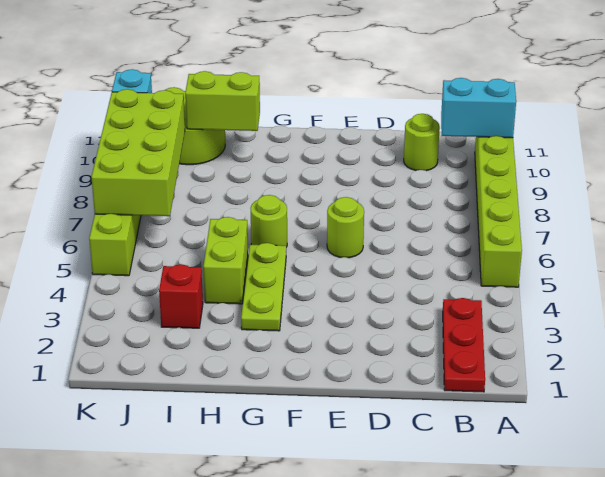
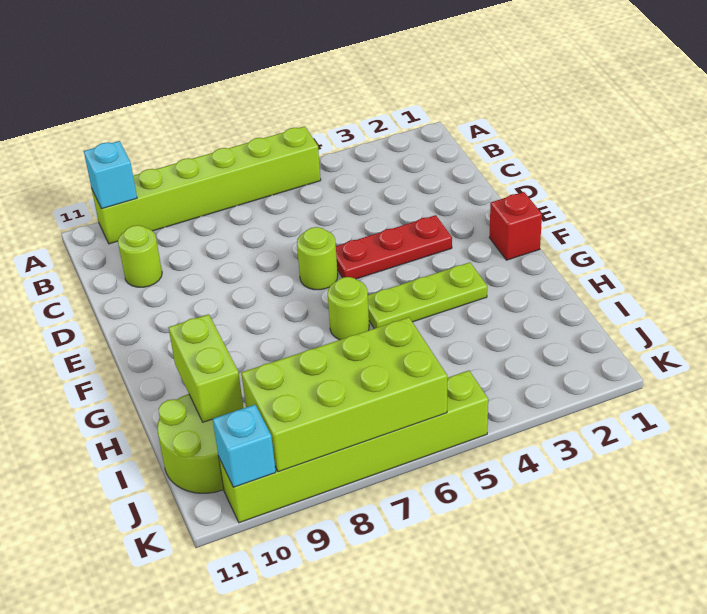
cyan 1x2 brick [441,78,516,138] -> cyan 1x1 brick [84,141,137,209]
red 1x3 plate [443,298,485,392] -> red 1x3 plate moved to [336,215,452,279]
lime 1x2 brick [203,217,248,304] -> none
red 1x1 brick [159,264,203,328] -> red 1x1 brick moved to [489,192,542,260]

